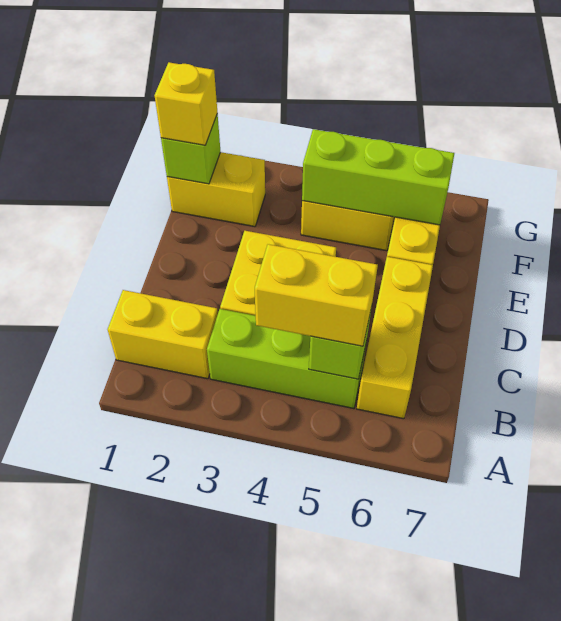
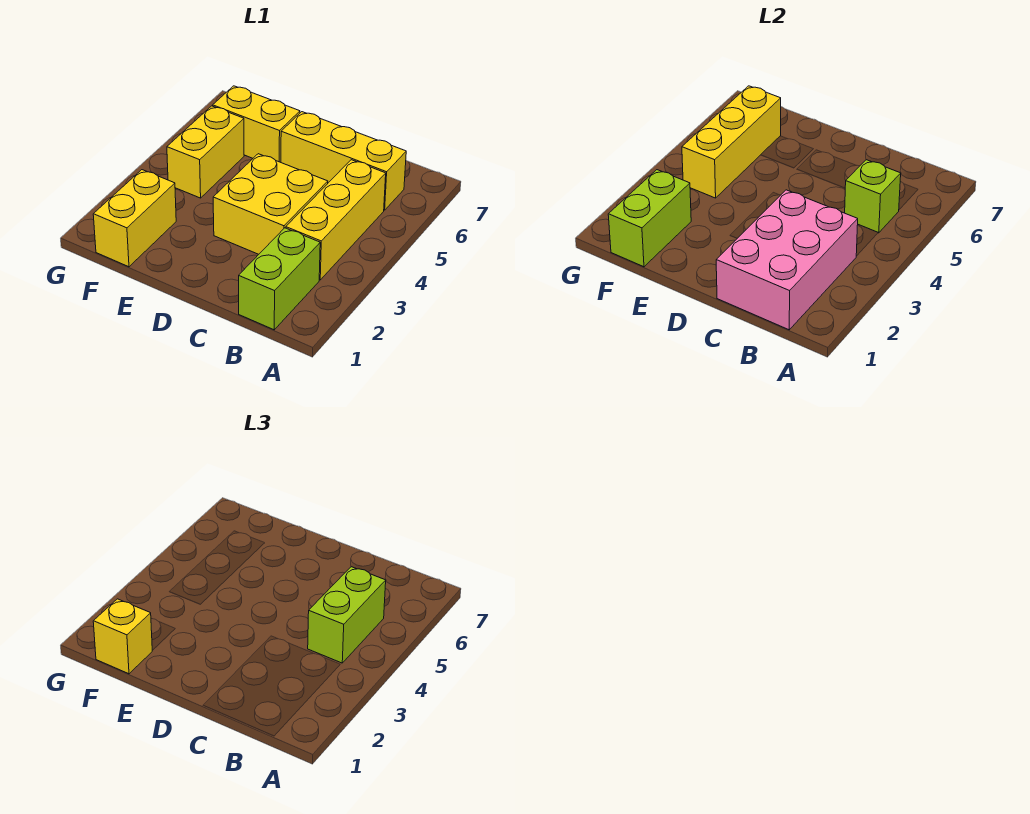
yellow 1x2 brick [108,290,218,379] -> lime 1x2 brick [239,228,320,330]
none -> pink 2x3 brick [716,190,858,330]
lime 1x3 brick [207,309,367,408] -> yellow 1x3 brick [286,160,386,280]
yellow 1x2 brick [255,244,378,346] -> lime 1x2 brick [308,567,386,663]
lime 1x1 brick [161,113,221,184] -> lime 1x2 brick [608,170,691,267]
lime 1x3 brick [302,129,454,225] -> yellow 1x3 brick [682,86,781,198]

